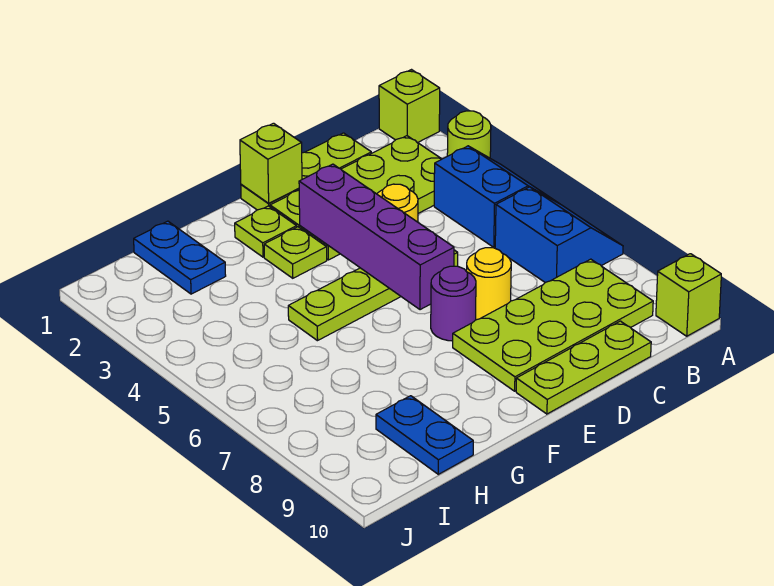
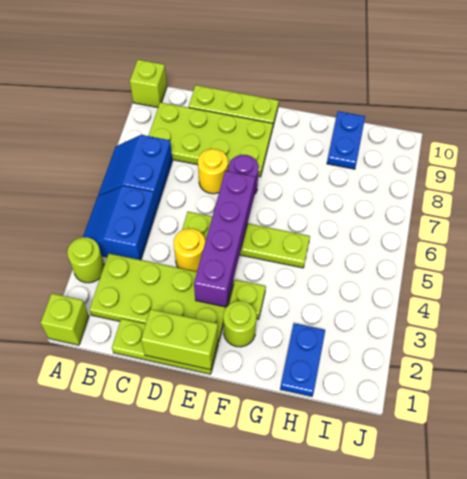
lime 1x1 brick [240,123,302,203] -> lime 1x2 brick [141,309,218,370]
lime 1x1 plate [235,206,297,257] -> lime 1x1 round brick [223,301,257,347]

